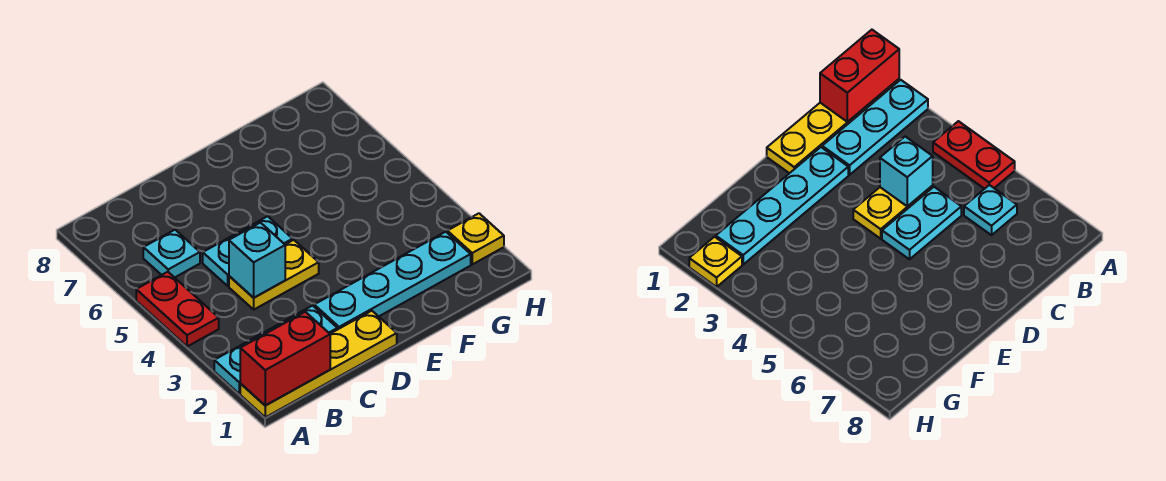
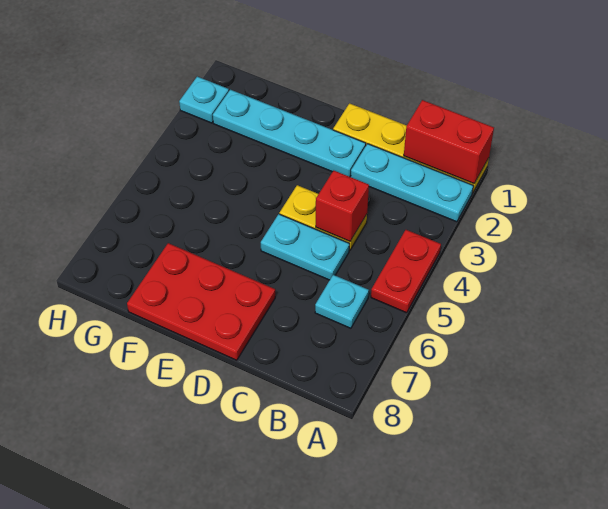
cyan 1x1 brick [229,223,285,298] -> red 1x1 brick [316,171,369,241]
none -> red 2x3 plate [127,243,275,360]
yellow 1x1 plate [447,213,504,264] -> cyan 1x1 plate [179,77,229,123]

